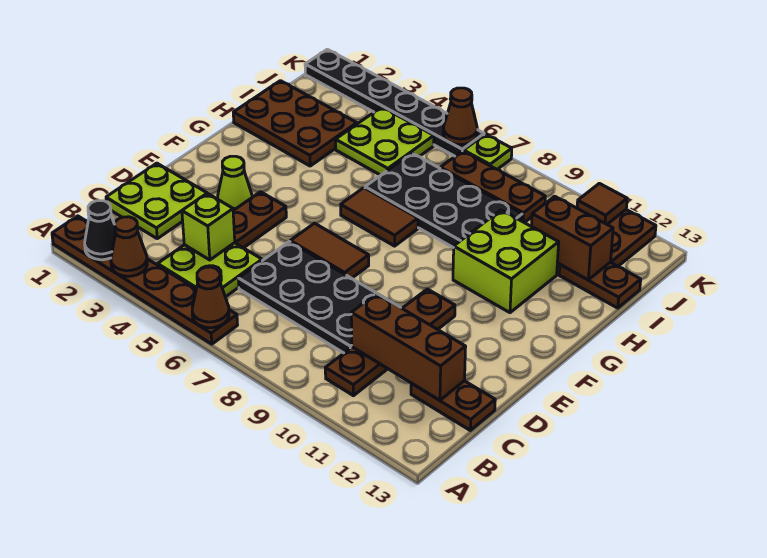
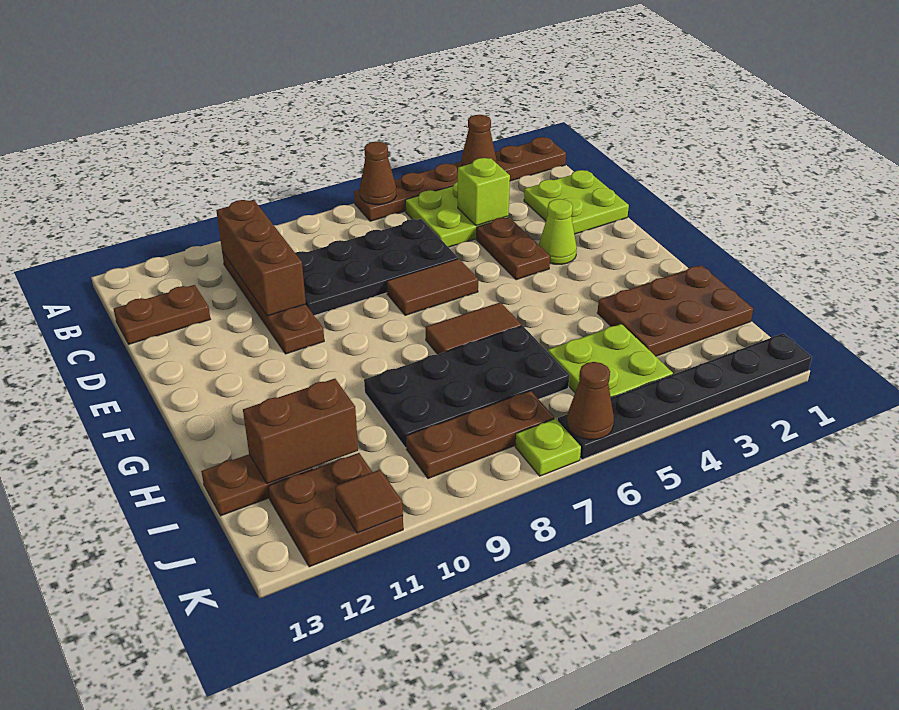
black 1x1 cone [85,201,116,260] -> none
brown 1x3 brick [351,293,466,400] -> brown 1x3 brick turned to [216,200,306,316]
lime 2x2 brick [453,210,559,313] -> none

